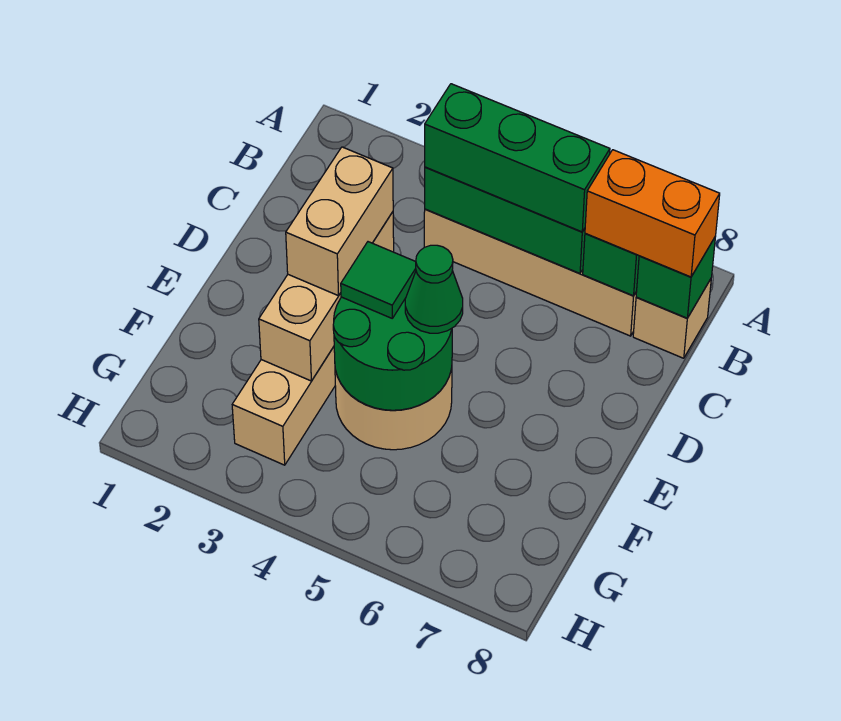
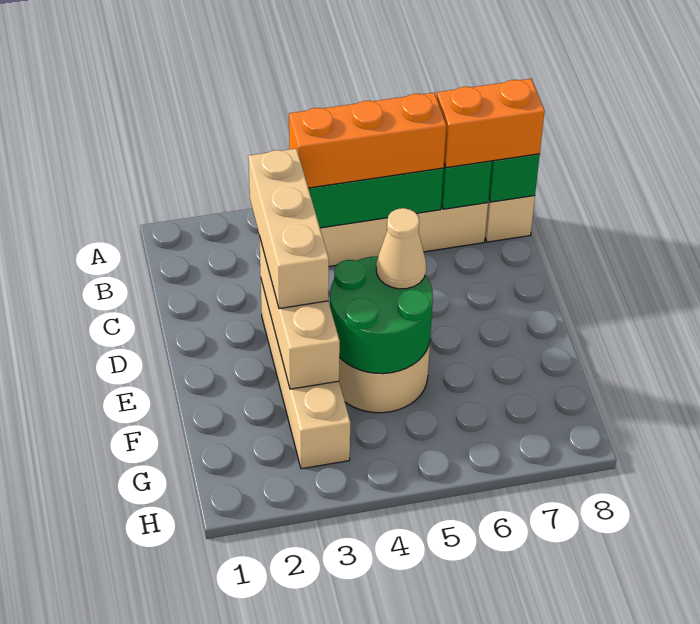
green 1x3 brick [425,84,610,232] -> orange 1x3 brick [289,93,446,188]
tan 1x2 brick [286,147,393,296] -> tan 1x3 brick [248,149,329,309]
green 1x1 tile [341,242,416,318] -> none
green 1x1 cone [405,245,463,333] -> tan 1x1 cone [376,208,426,289]

